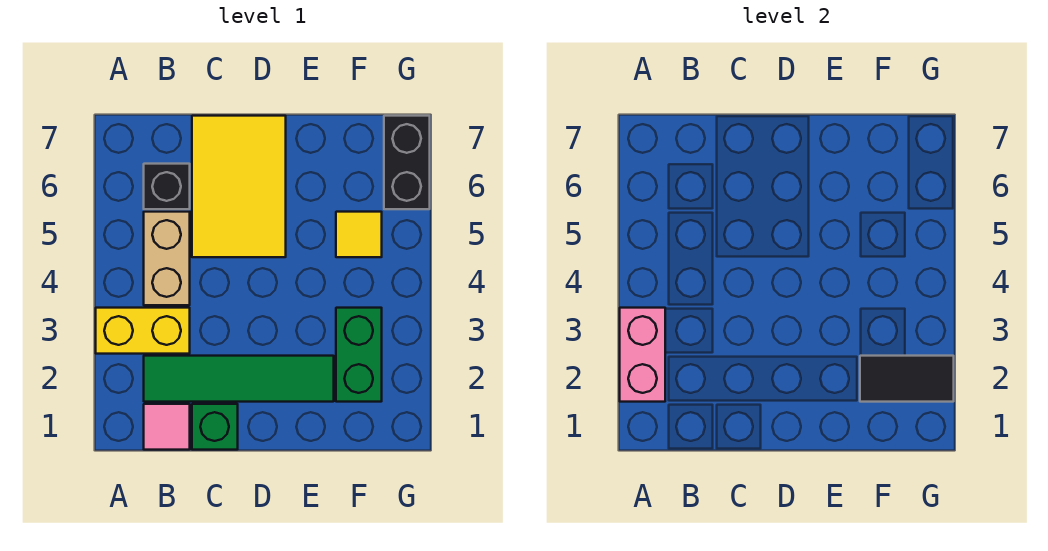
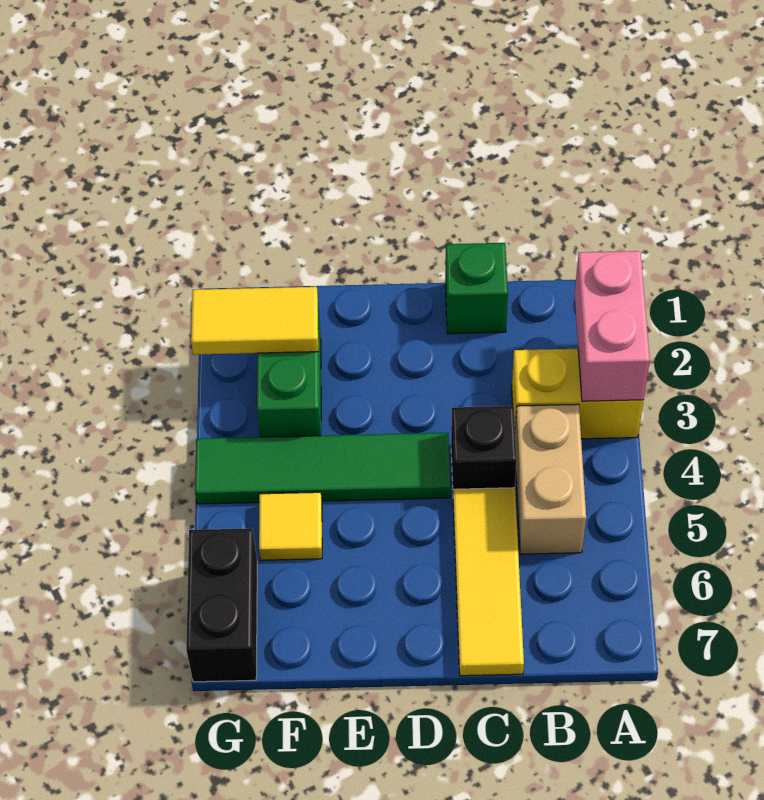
pink 1x1 tile [144,404,190,450] -> none
green 1x4 tile [144,356,334,402] -> green 1x4 tile moved to [195,433,450,504]
black 1x1 brick [144,164,190,209] -> black 1x1 brick moved to [451,406,517,489]
yellow 2x3 tile [192,116,286,257] -> yellow 1x3 tile [453,488,524,676]
black 1x2 tile [860,356,954,402] -> yellow 1x2 tile [191,287,318,355]

